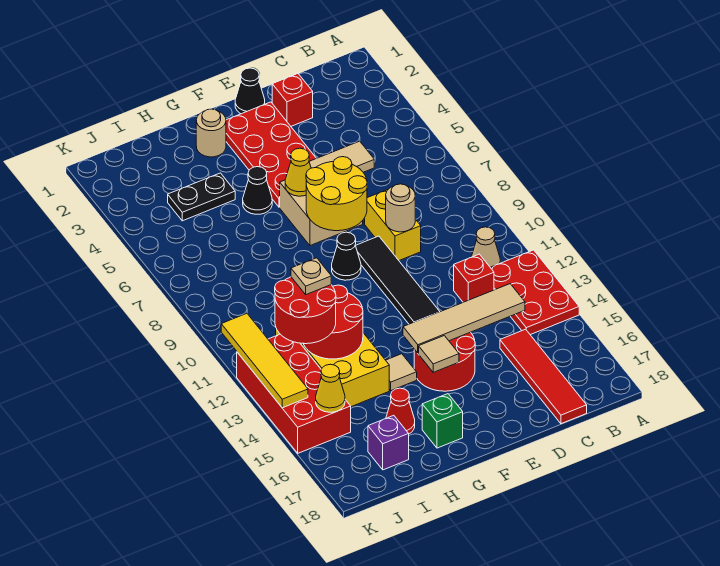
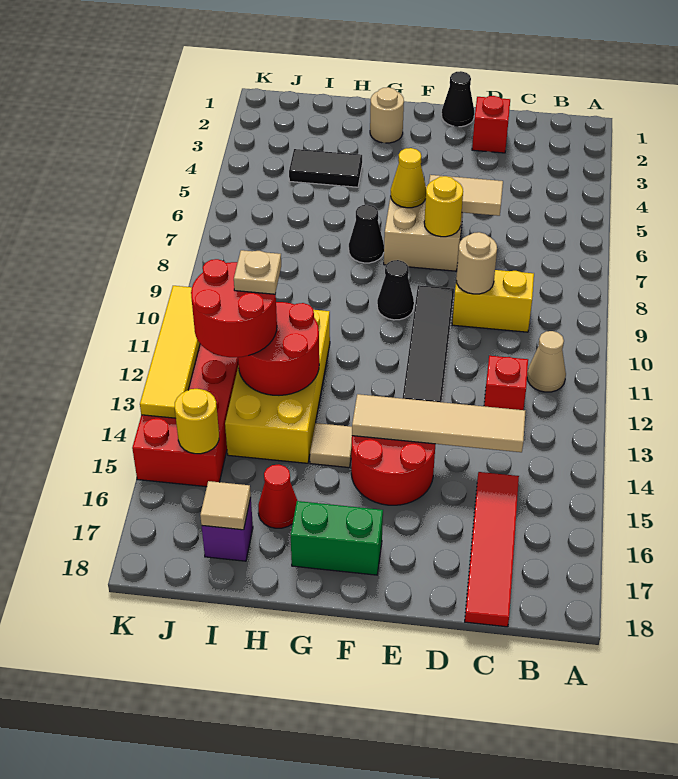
red 2x3 plate [490,250,579,335] -> none
yellow 1x2 brick [365,190,421,260] -> yellow 1x2 brick turned to [452,270,534,332]
red 2x4 plate [226,102,316,207] -> none
yellow 2x2 round brick [306,157,367,231] -> yellow 1x1 round brick [424,176,463,237]
tan 1x1 tile [419,336,459,372] -> tan 1x1 tile moved to [200,481,251,530]
black 1x1 cone [243,167,272,214] -> black 1x1 cone moved to [349,205,384,263]
green 1x1 brick [422,394,463,448] -> green 1x2 brick [291,501,383,575]
black 1x2 plate [168,173,235,221] -> black 1x2 tile [289,149,362,187]
yellow 1x1 cone [316,364,345,412] -> yellow 1x1 round brick [175,389,219,454]

